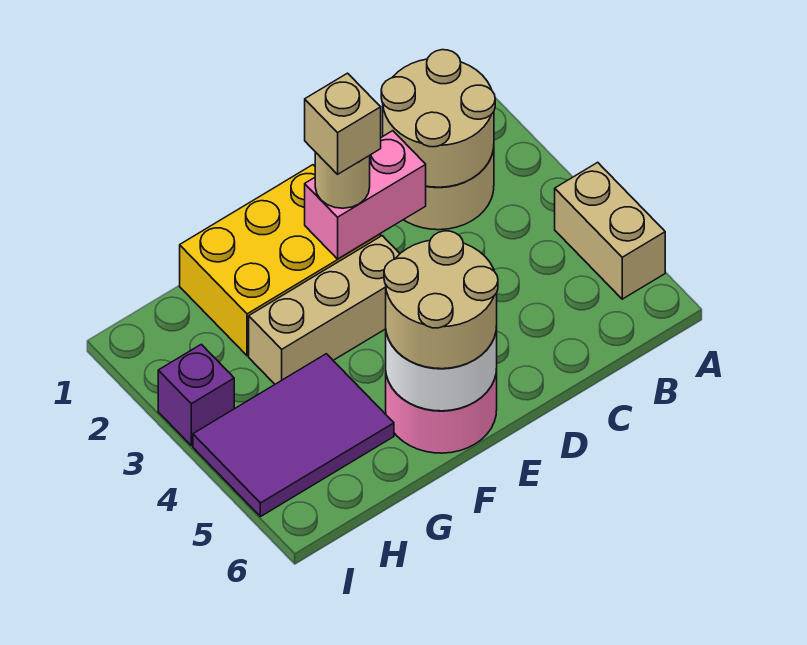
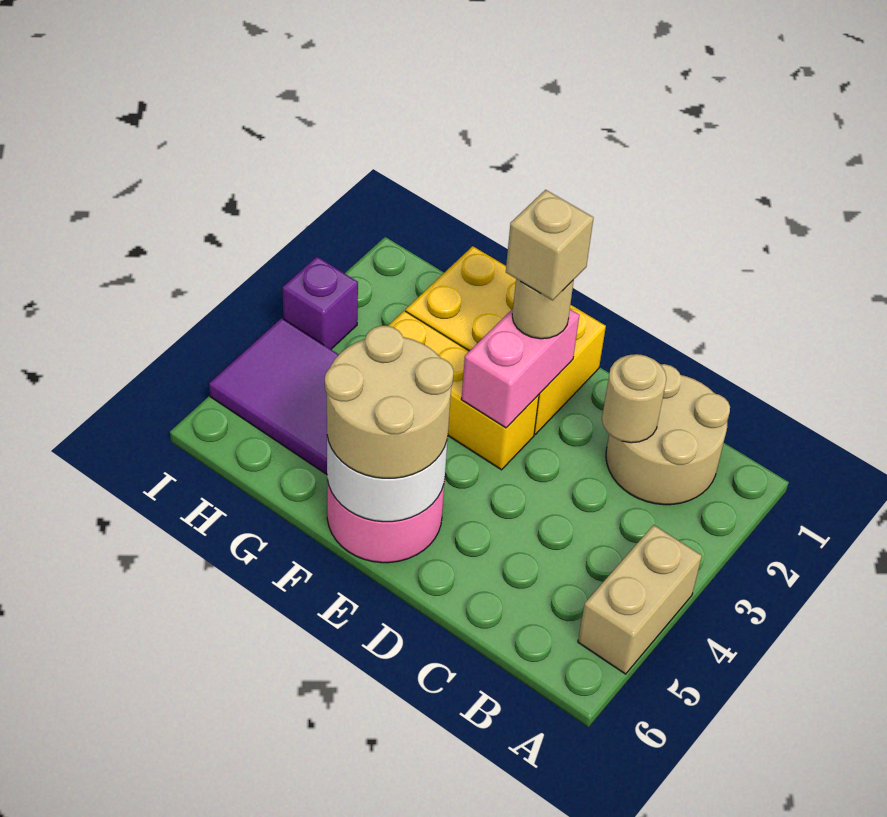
tan 2x2 round brick [381,50,495,187] -> tan 1x1 round brick [602,354,666,443]
pink 1x2 brick [305,131,426,259] -> pink 1x2 brick turned to [461,309,579,428]
tan 1x3 brick [249,236,400,384] -> yellow 1x3 brick [388,311,539,470]

